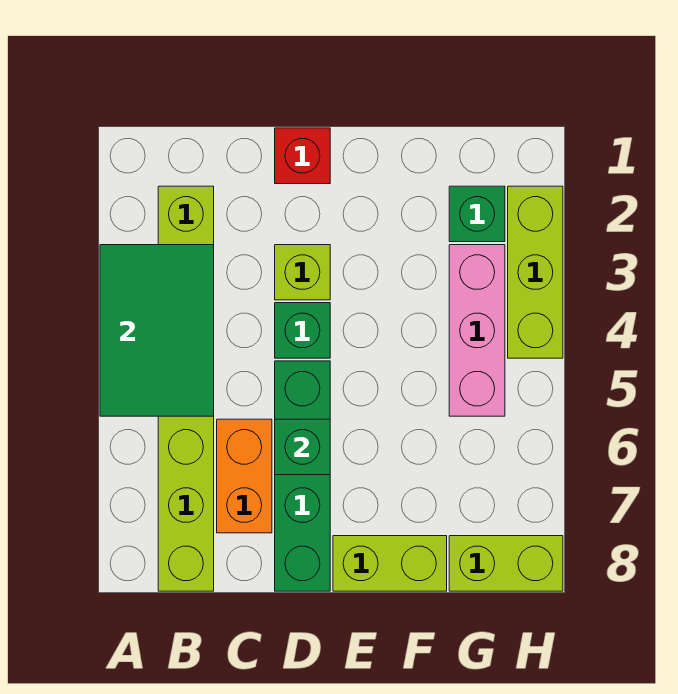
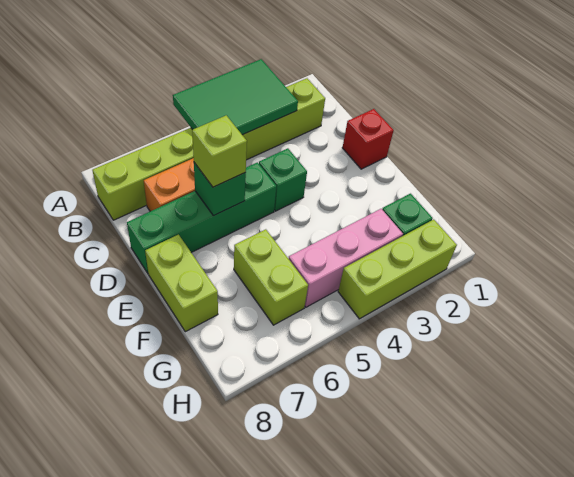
lime 1x1 brick [275,245,330,300] -> lime 1x1 brick moved to [192,115,247,187]
lime 1x2 brick [449,536,563,591] -> lime 1x2 brick moved to [234,229,308,325]

